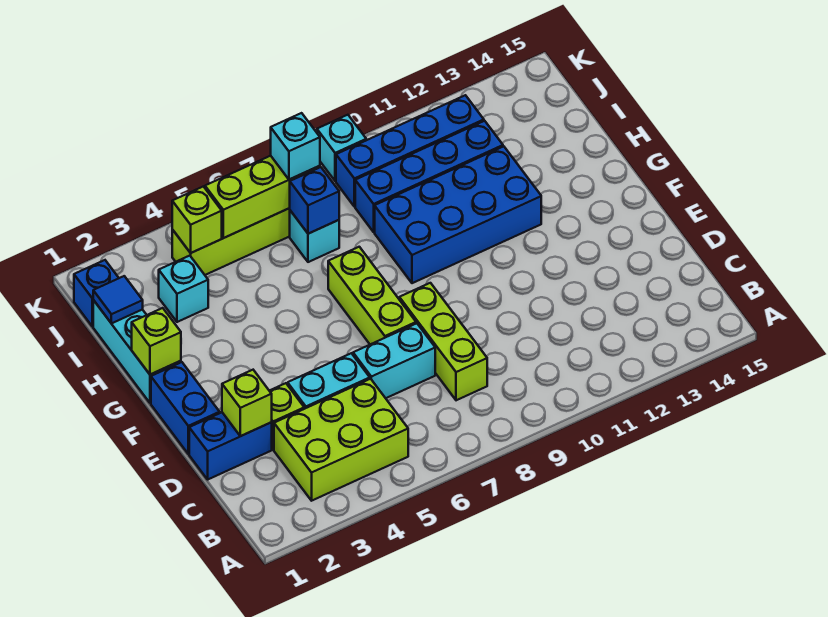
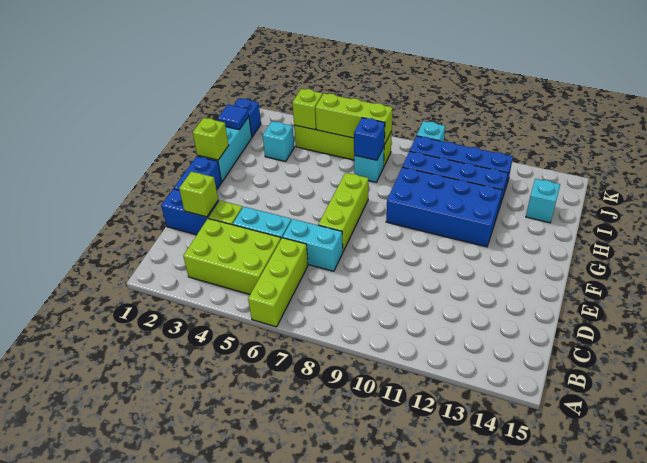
lime 1x3 brick [399,283,487,400] -> lime 1x3 brick moved to [248,238,308,327]
cyan 1x1 brick [271,113,320,180] -> cyan 1x1 brick moved to [526,179,560,223]

